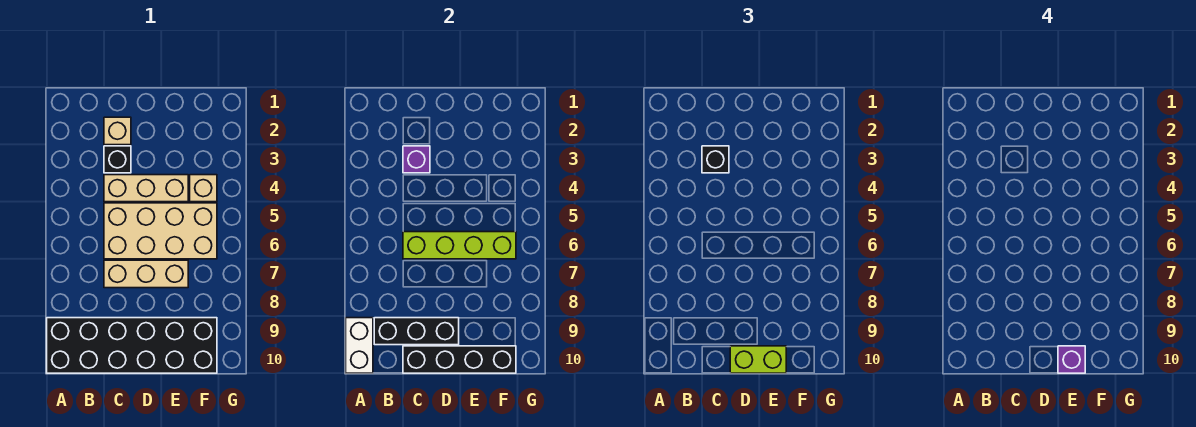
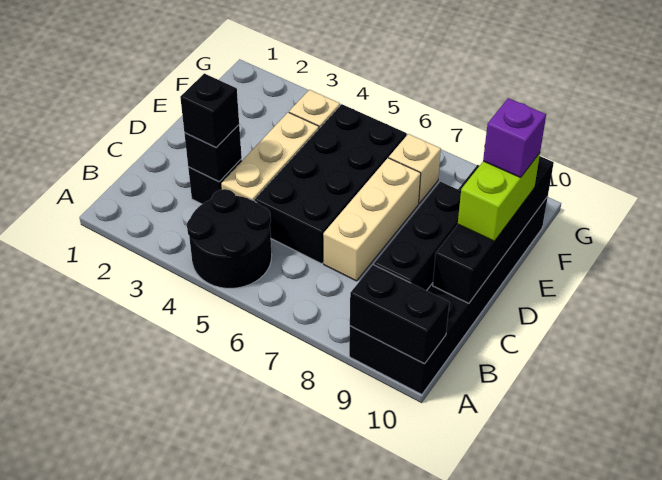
none -> black 2x2 round brick [187,189,272,288]
white 1x2 brick [346,318,373,373] -> black 1x2 brick [350,265,449,364]
tan 1x1 brick [104,117,131,145] -> tan 1x1 brick moved to [389,134,441,203]
purple 1x1 brick [403,146,430,173] -> black 1x1 brick [184,125,242,182]
tan 2x4 brick [104,203,217,259] -> black 2x4 brick [255,104,407,264]
lime 1x4 brick [403,232,516,259] -> none

